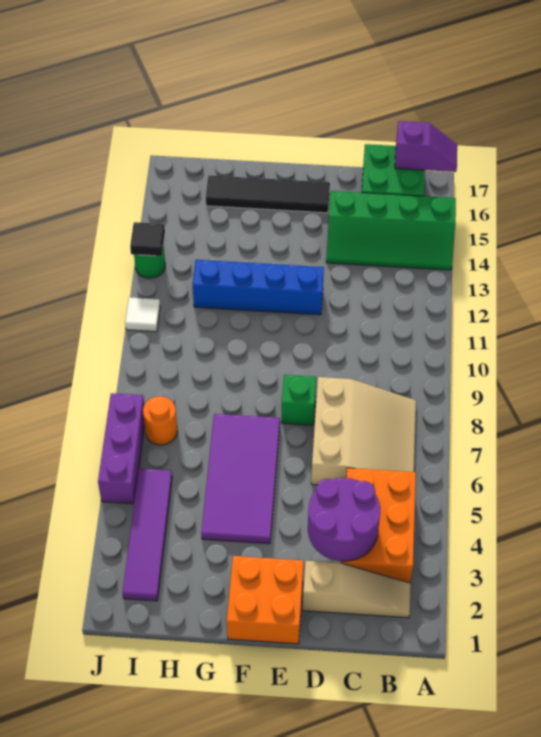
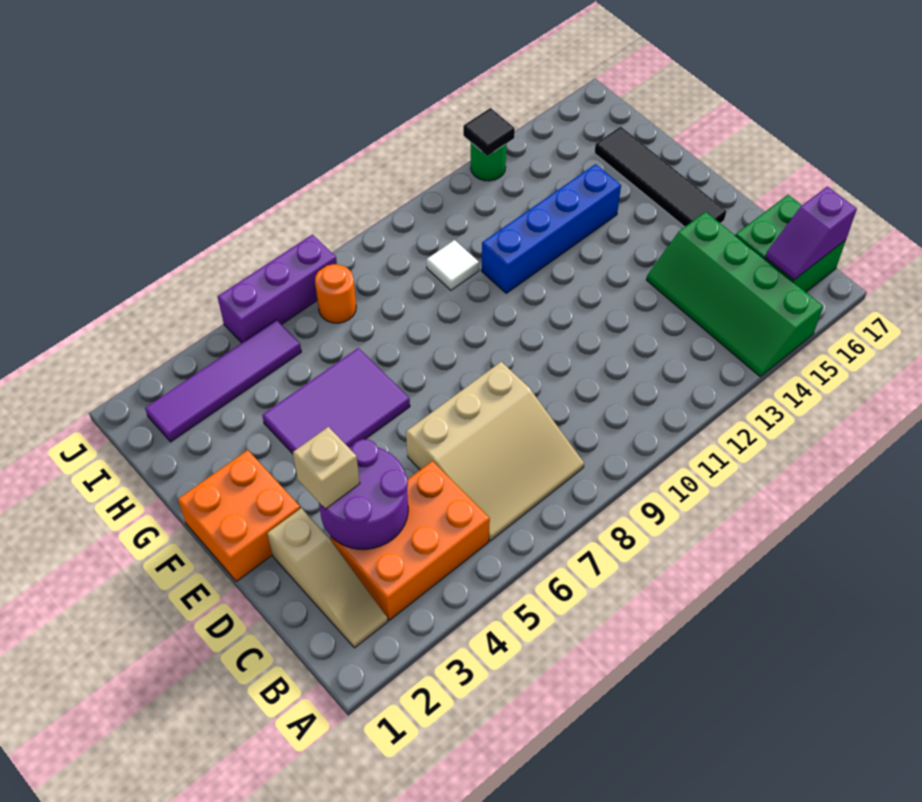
purple 1x2 slope [395,121,457,172] -> purple 1x2 slope turned to [766,187,857,280]
none -> tan 1x1 brick [293,427,360,509]
green 1x1 brick [282,375,316,425] -> none
blue 1x4 brick [193,260,324,315] -> blue 1x4 brick turned to [481,164,621,293]
purple 2x4 tile [201,414,280,544] -> purple 2x3 tile [262,348,410,454]
white 1x1 tile [125,297,160,332] -> white 1x1 tile moved to [426,240,479,290]

